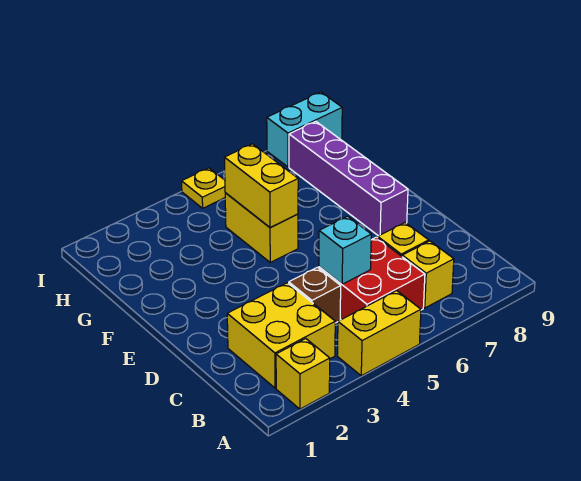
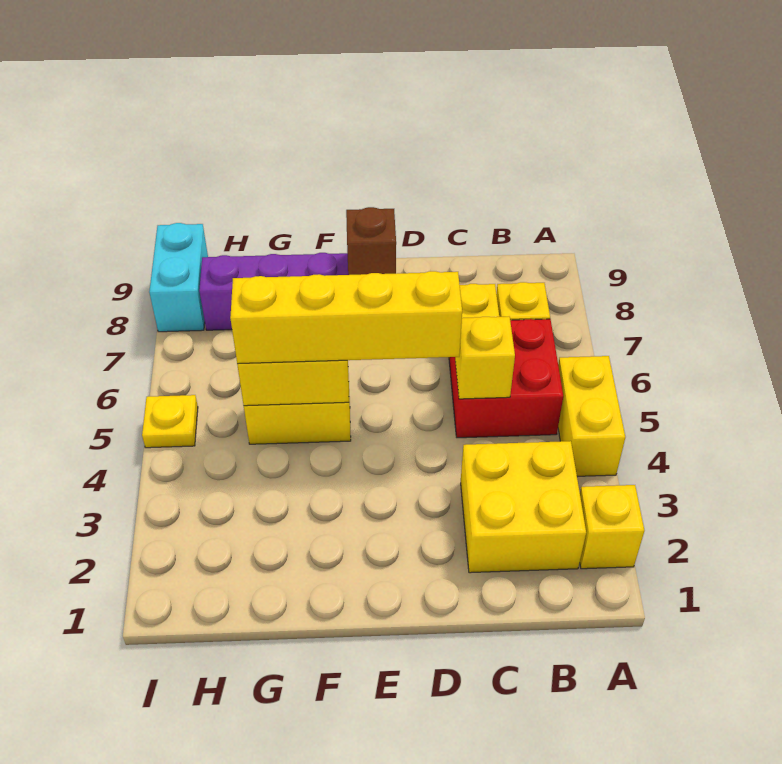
brown 1x1 brick [289,267,341,323] -> brown 1x1 brick moved to [346,207,396,275]
cyan 1x1 brick [319,216,371,284] -> yellow 1x1 brick [455,317,515,399]
none -> yellow 1x4 brick [230,271,462,364]

